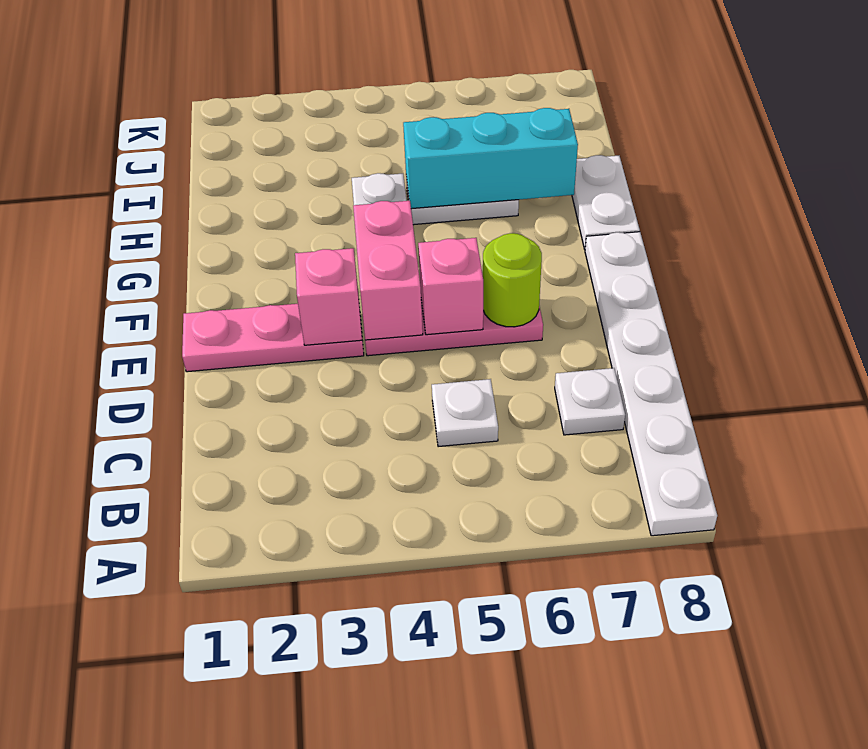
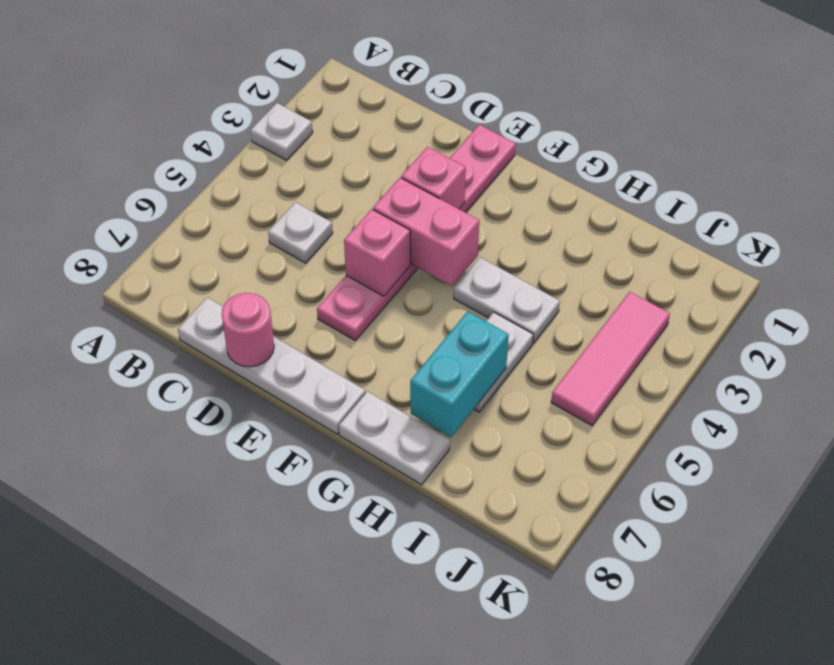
white 1x6 plate [585,232,717,536] -> white 1x4 plate [178,297,365,434]
white 1x1 plate [555,368,625,435] -> white 1x1 plate moved to [251,103,313,160]
none -> pink 1x1 round brick [221,293,274,367]
lime 1x1 round brick [483,233,542,327] -> none
cyan 1x3 brick [403,108,578,209] -> cyan 1x2 brick [410,311,509,437]
none -> pink 1x3 tile [551,292,670,425]

